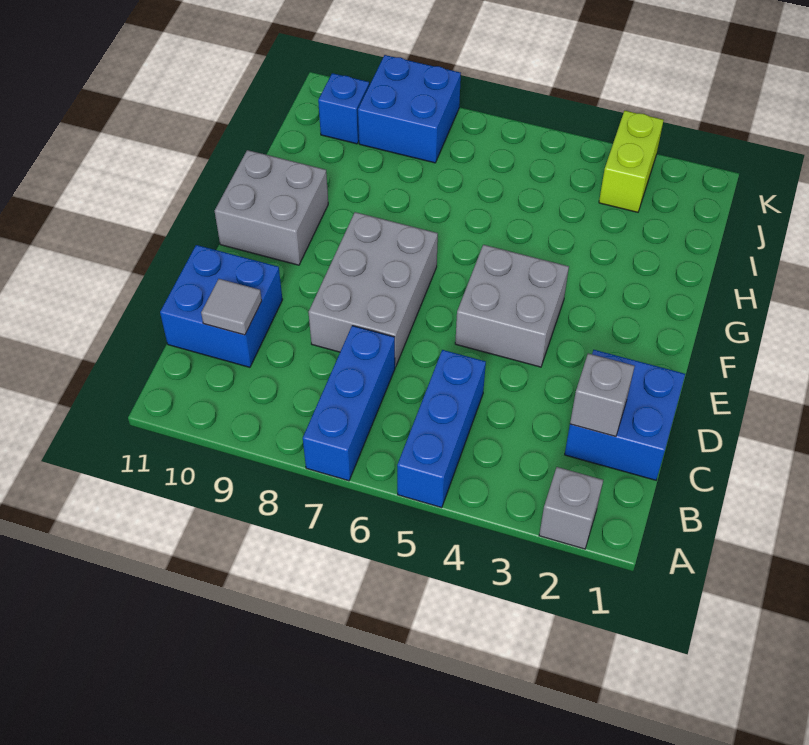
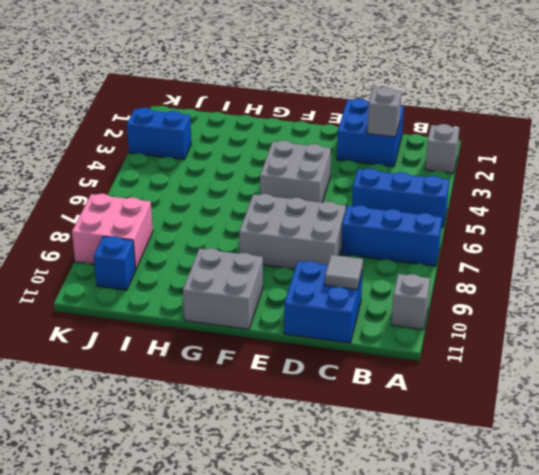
none -> grey 1x1 brick [392,274,430,330]
lime 1x2 brick [599,111,664,212] -> blue 1x2 brick [127,108,191,159]
blue 2x2 brick [358,55,461,163] -> pink 2x2 brick [72,194,153,270]

